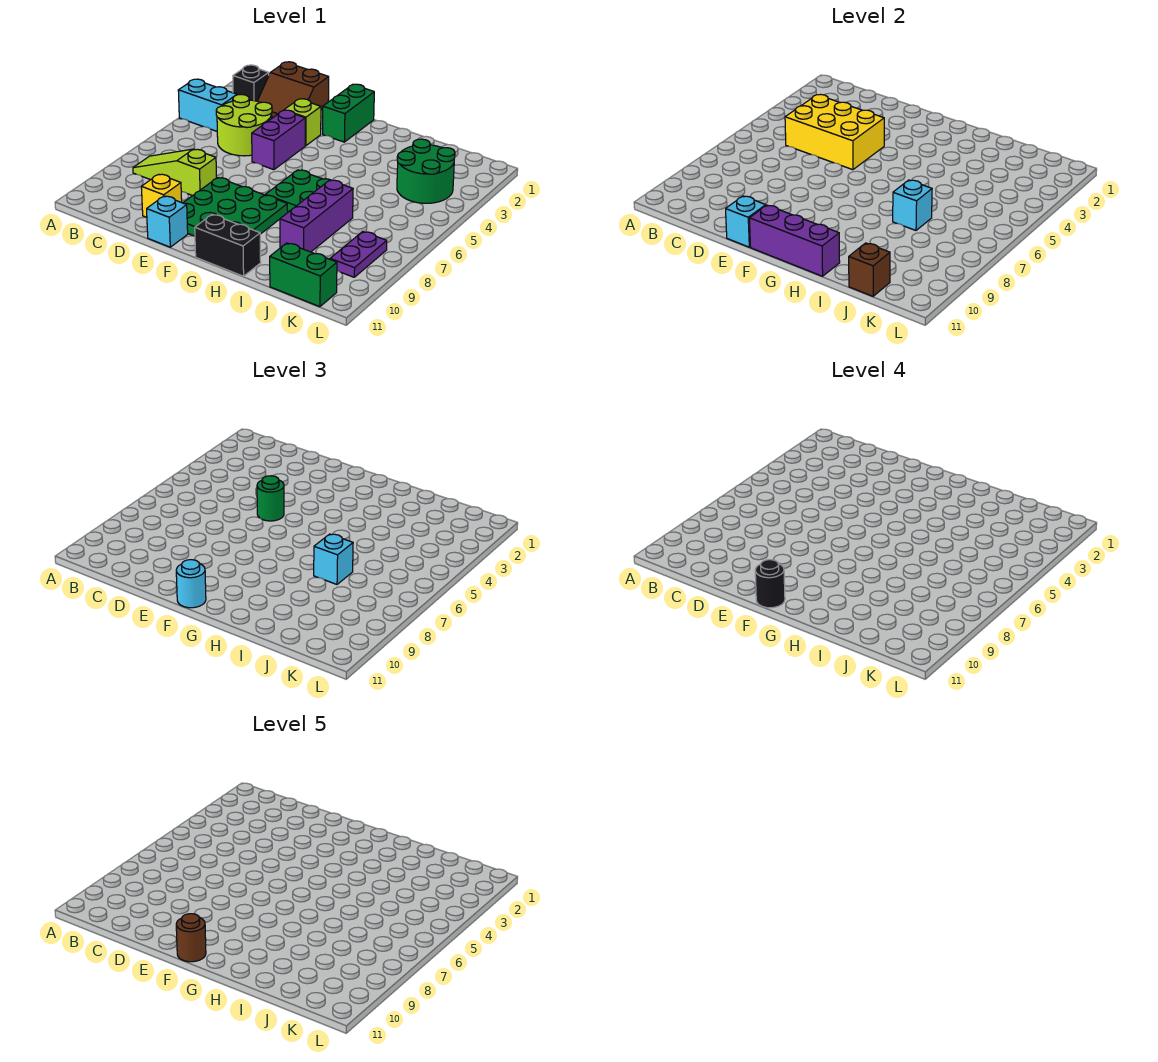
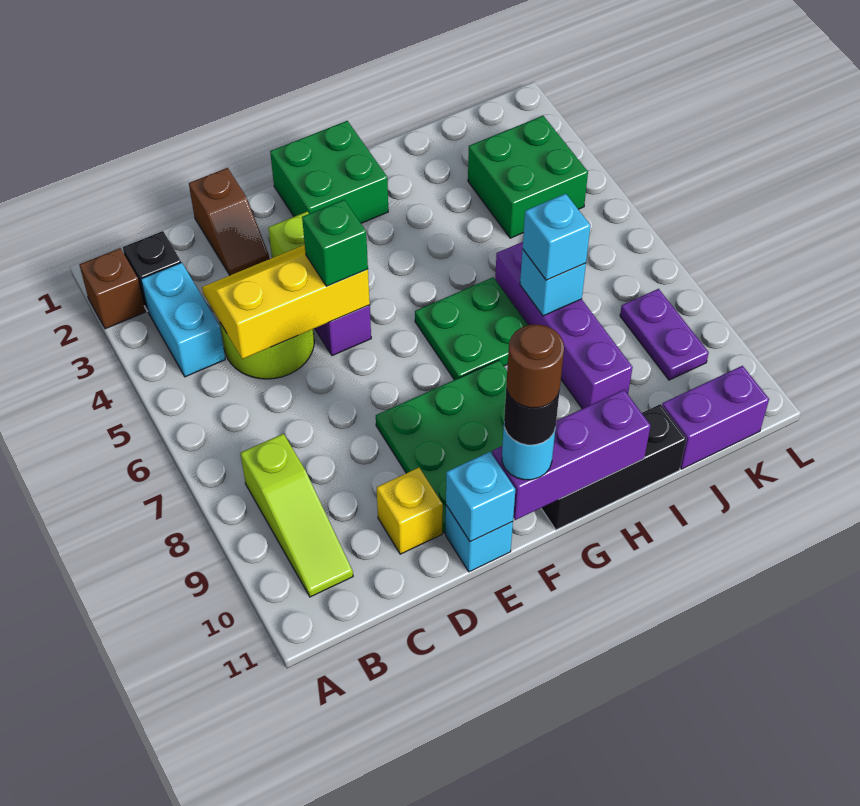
cyan 1x2 brick [178,79,237,131] -> cyan 1x2 brick turned to [141,262,225,377]
lime 1x3 slope [133,149,217,196] -> lime 1x3 slope turned to [241,434,353,597]
brown 2x2 slope [258,62,329,117] -> brown 1x2 slope [189,168,269,275]
yellow 2x3 brick [785,94,884,170] -> yellow 2x3 slope [202,245,370,359]
green 1x1 round brick [257,476,284,521] -> green 1x1 brick [302,200,368,286]
green 1x2 brick [323,84,374,142] -> green 2x2 brick [270,121,388,223]
black 1x2 brick [195,214,261,276] -> black 1x3 brick [541,404,686,530]
purple 1x3 brick [280,180,353,252] -> purple 1x4 brick [495,242,633,409]
green 2x2 round brick [397,139,455,203] -> green 2x2 brick [468,116,588,238]
green 1x2 brick [270,243,337,307] -> purple 1x2 brick [662,366,769,469]
brown 1x1 brick [849,243,890,296] -> brown 1x1 brick moved to [79,248,145,329]

